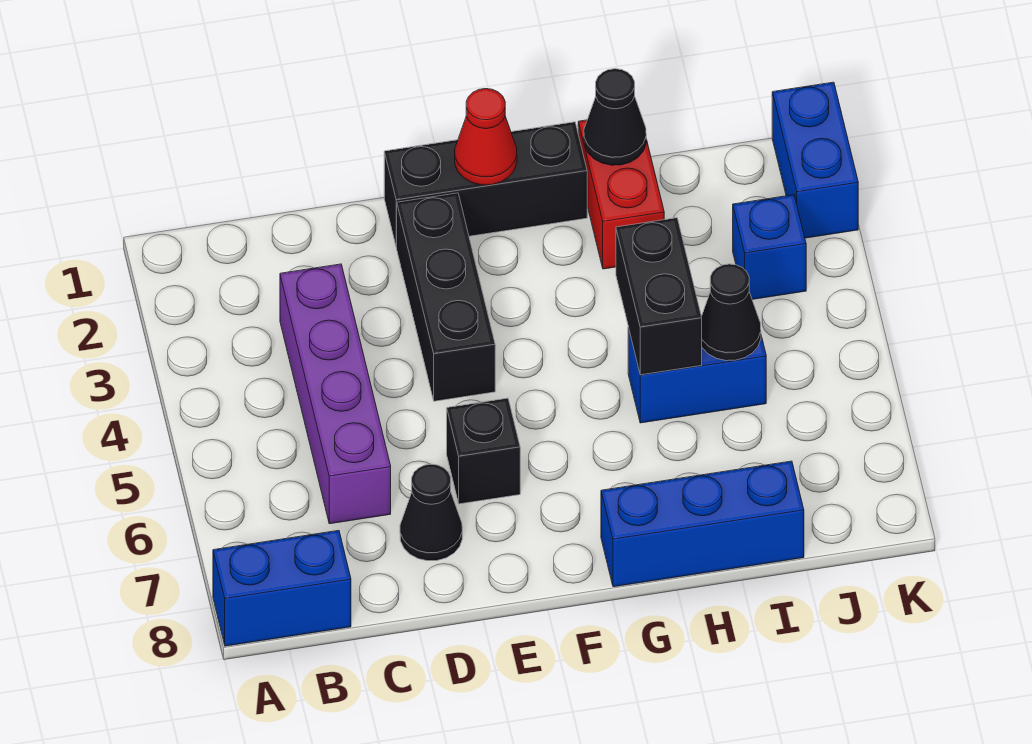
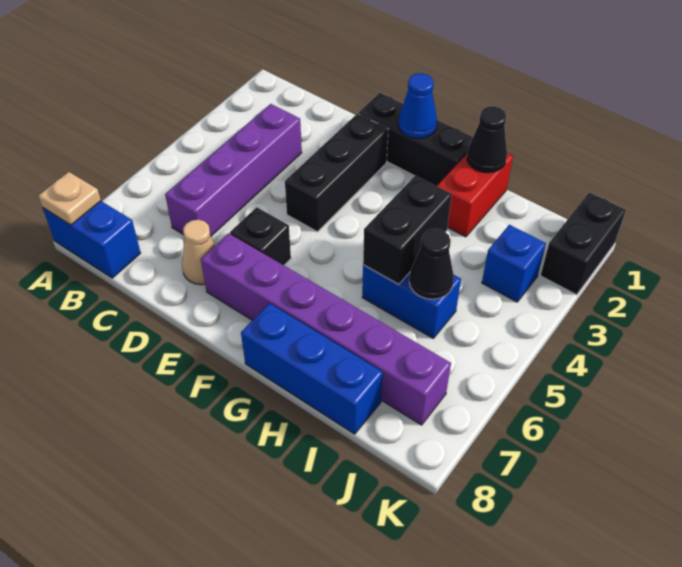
none -> tan 1x1 plate [38,172,101,225]
black 1x1 cone [400,464,462,561] -> tan 1x1 cone [182,220,215,285]
none -> purple 1x6 brick [201,233,451,425]
red 1x1 cone [455,89,517,185] -> blue 1x1 cone [398,73,437,139]
blue 1x2 brick [772,82,858,238] -> black 1x2 brick [541,192,626,295]

